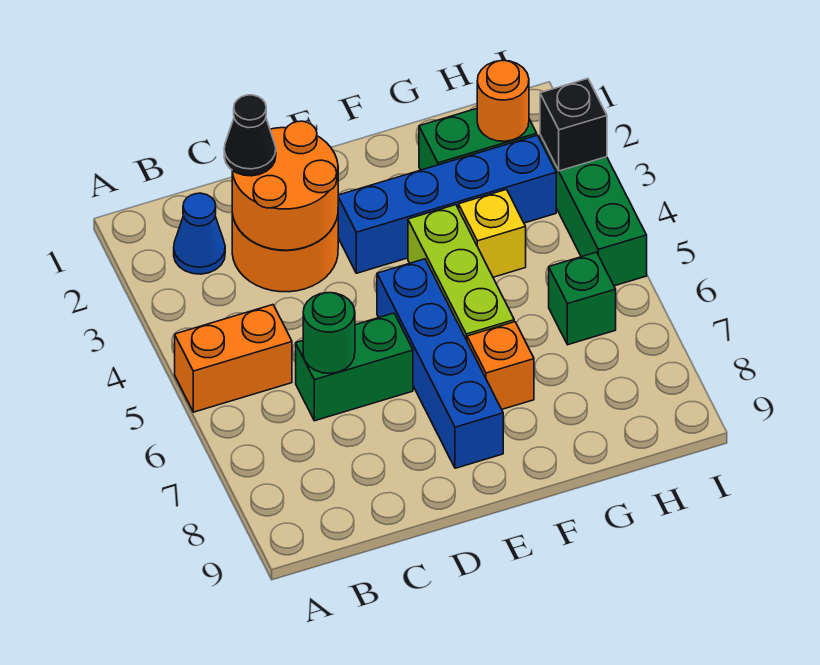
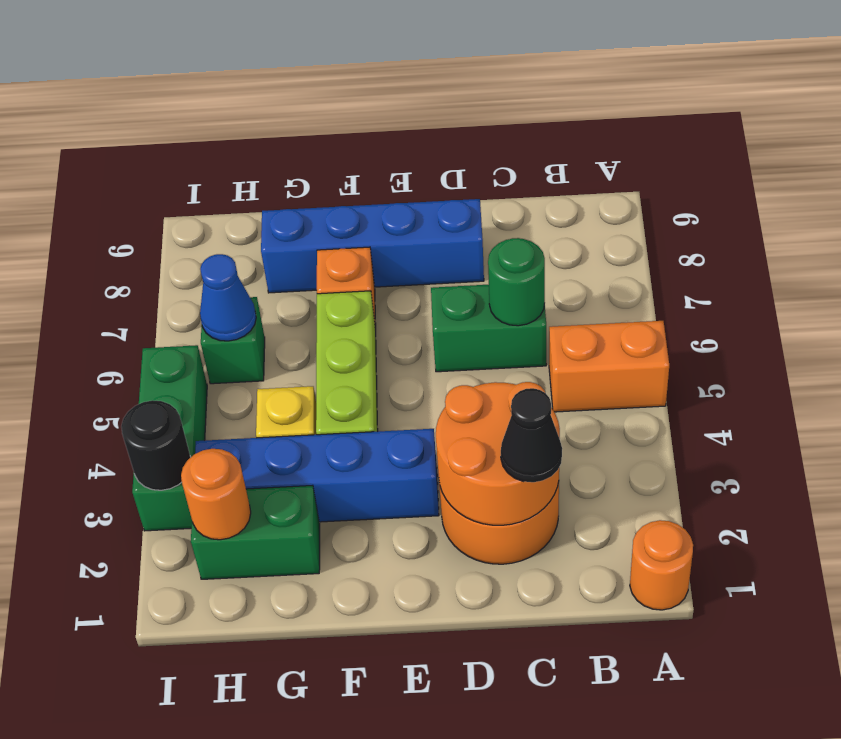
none -> orange 1x1 round brick [630,520,693,610]
blue 1x1 cone [174,193,225,274] -> blue 1x1 cone moved to [200,254,256,341]
blue 1x4 brick [377,259,503,468] -> blue 1x4 brick turned to [261,199,484,293]
black 1x1 brick [540,79,607,171] -> black 1x1 round brick [121,400,191,490]

